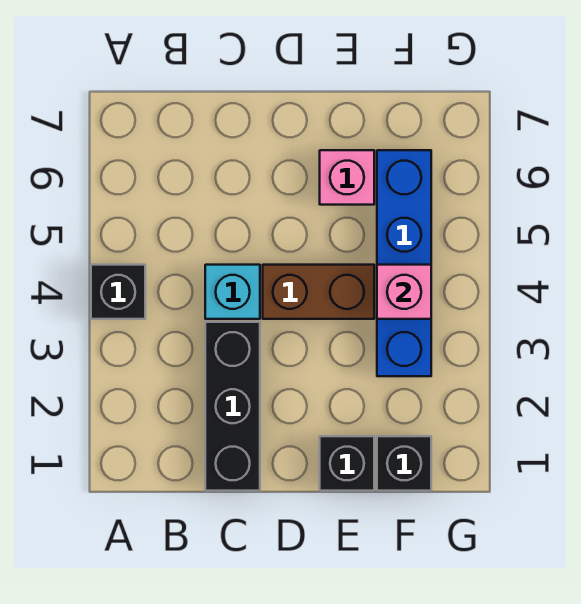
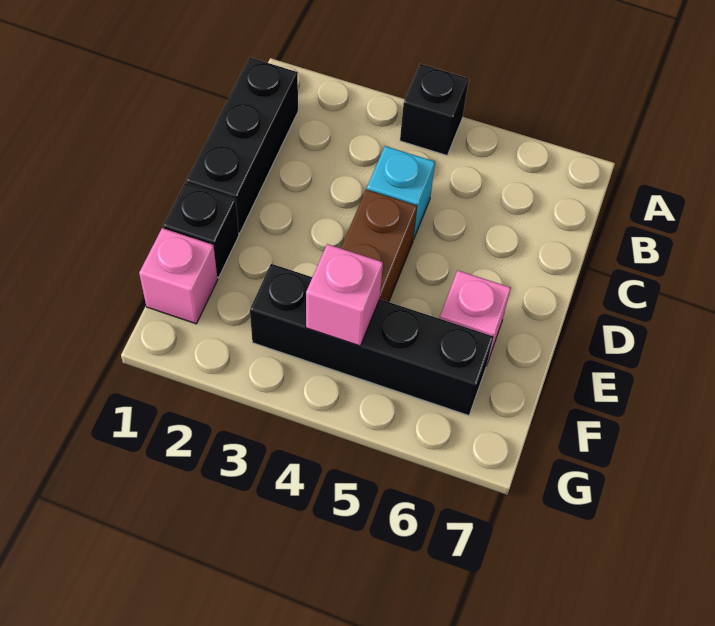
black 1x3 brick [205,322,260,491] -> black 1x3 brick turned to [186,58,298,233]
black 1x1 brick [377,436,431,491] -> pink 1x1 brick [139,228,218,324]
blue 1x4 brick [377,150,431,376] -> black 1x4 brick [250,264,494,415]

